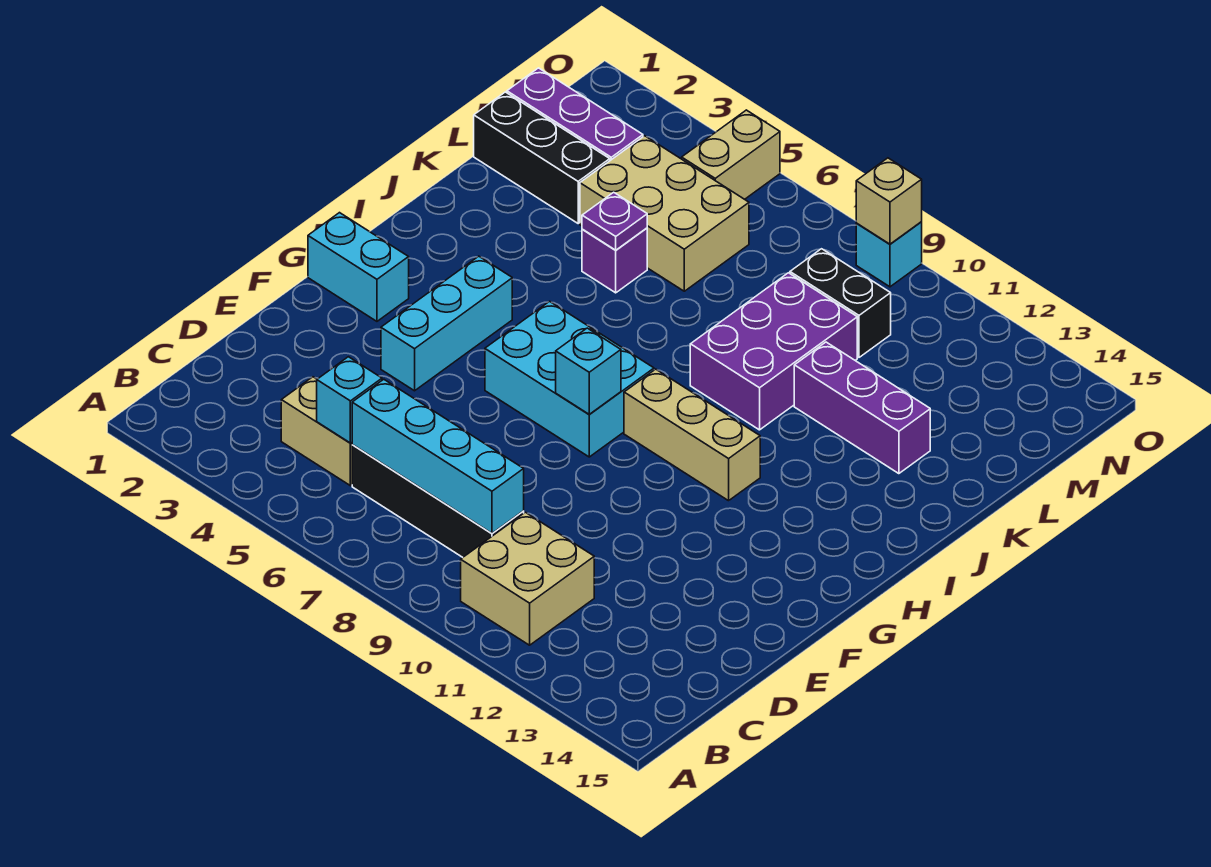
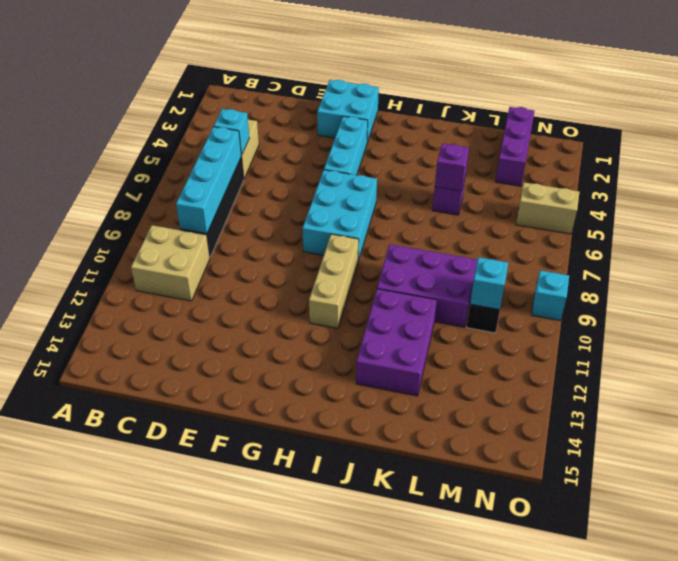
cyan 1x3 brick [381,256,512,391] -> cyan 1x3 brick turned to [324,116,368,175]
cyan 1x2 brick [308,213,409,321] -> cyan 2x2 brick [317,80,379,142]
cyan 1x1 brick [556,328,621,414] -> cyan 1x1 brick moved to [470,257,508,310]
purple 1x1 plate [582,192,647,250] -> purple 1x1 brick [435,143,469,191]
purple 1x3 brick [794,342,930,474] -> purple 2x3 brick [356,289,437,396]
black 1x3 brick [474,92,610,223] -> none
tan 2x3 brick [580,136,749,291] -> none
tan 1x1 brick [856,158,922,244] -> none

